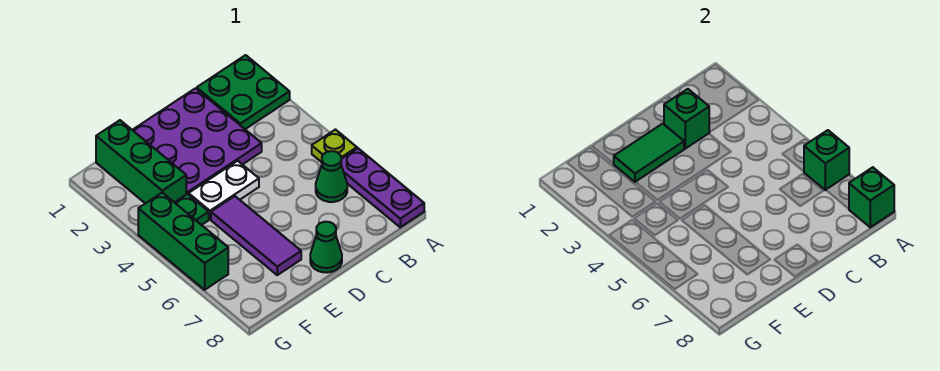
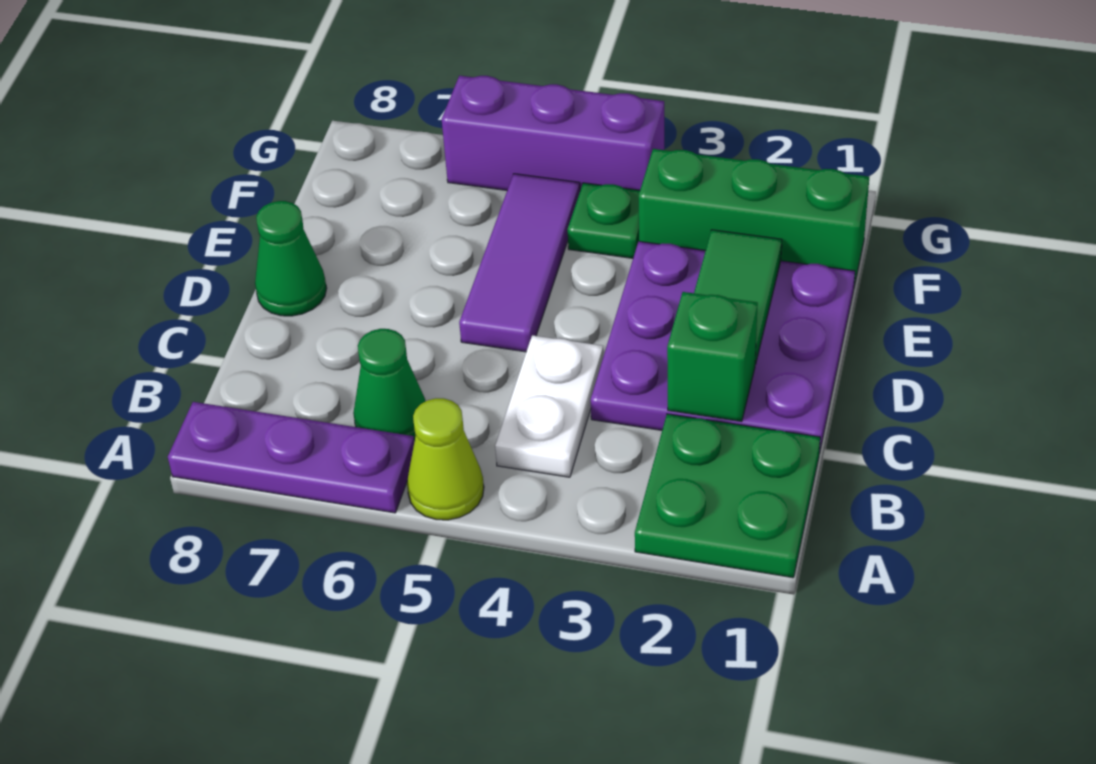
lime 1x1 plate [312,130,357,162] -> lime 1x1 cone [407,398,484,520]
green 1x1 brick [804,130,849,190] -> none
green 1x1 brick [849,167,894,227] -> none
white 1x2 plate [189,161,259,219] -> white 1x2 plate moved to [495,335,603,477]
purple 1x3 tile [211,196,301,275] -> purple 1x3 tile turned to [459,174,580,352]
green 1x3 brick [138,193,228,290] -> purple 1x3 brick [442,76,664,190]

